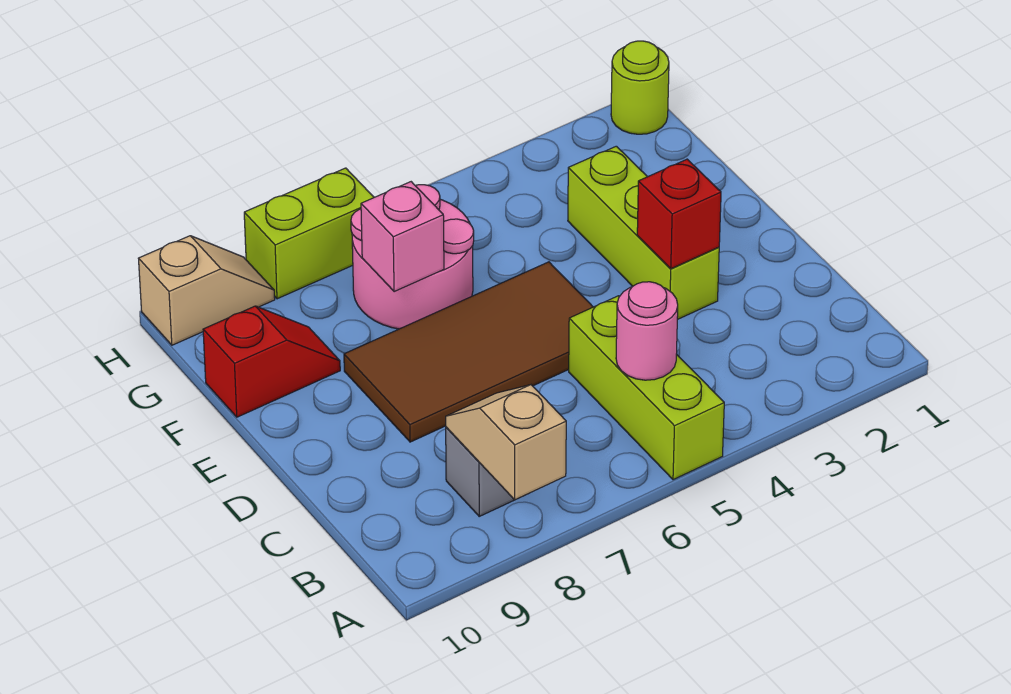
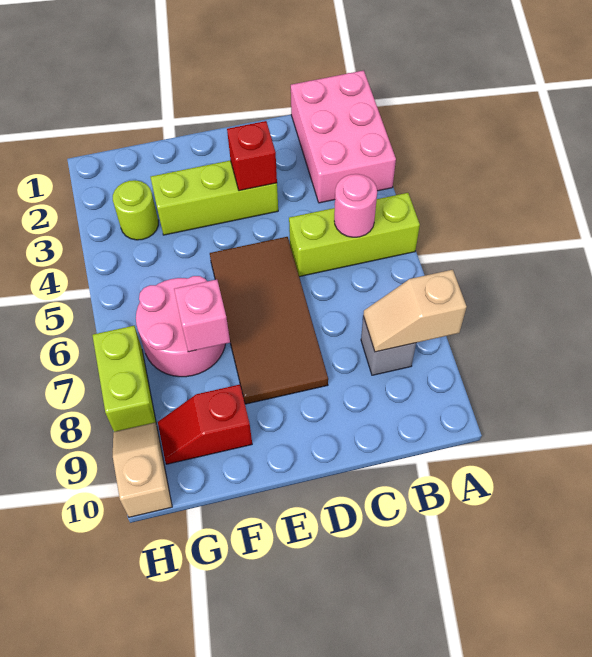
none -> pink 2x3 brick [291,70,396,203]
red 1x2 slope [203,306,340,417] -> red 1x2 slope turned to [158,385,252,464]
lime 1x1 round brick [611,41,669,134] -> lime 1x1 round brick moved to [113,180,158,240]

